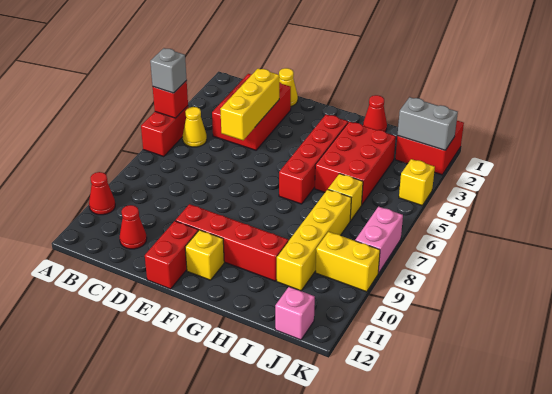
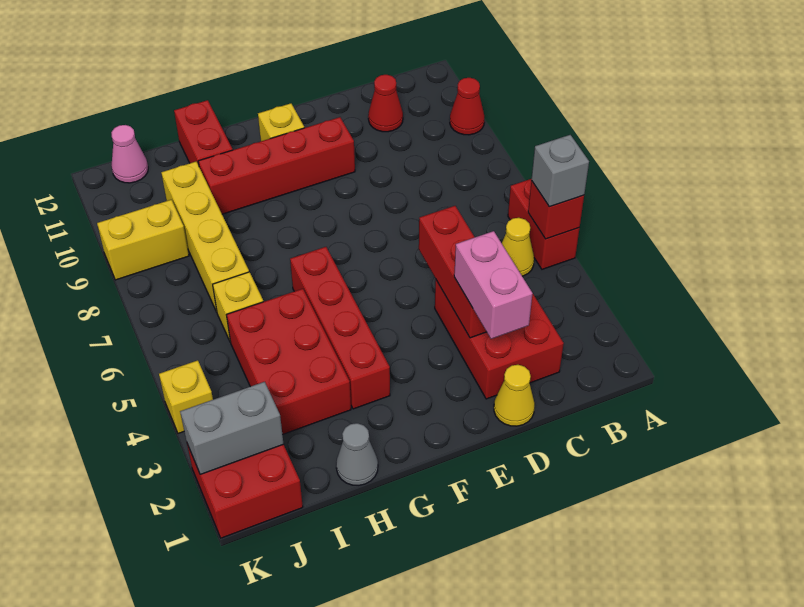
yellow 1x3 brick [220,69,279,140] -> red 1x3 brick [419,206,486,338]
red 1x2 brick [145,221,198,289] -> red 1x2 brick moved to [174,100,233,165]
red 1x1 cone [363,95,387,132] -> grey 1x1 cone [336,423,378,485]
pink 1x1 brick [275,287,315,340] -> pink 1x1 cone [111,125,148,183]
pink 1x2 brick [355,207,403,273] -> pink 1x2 brick moved to [454,231,533,339]

